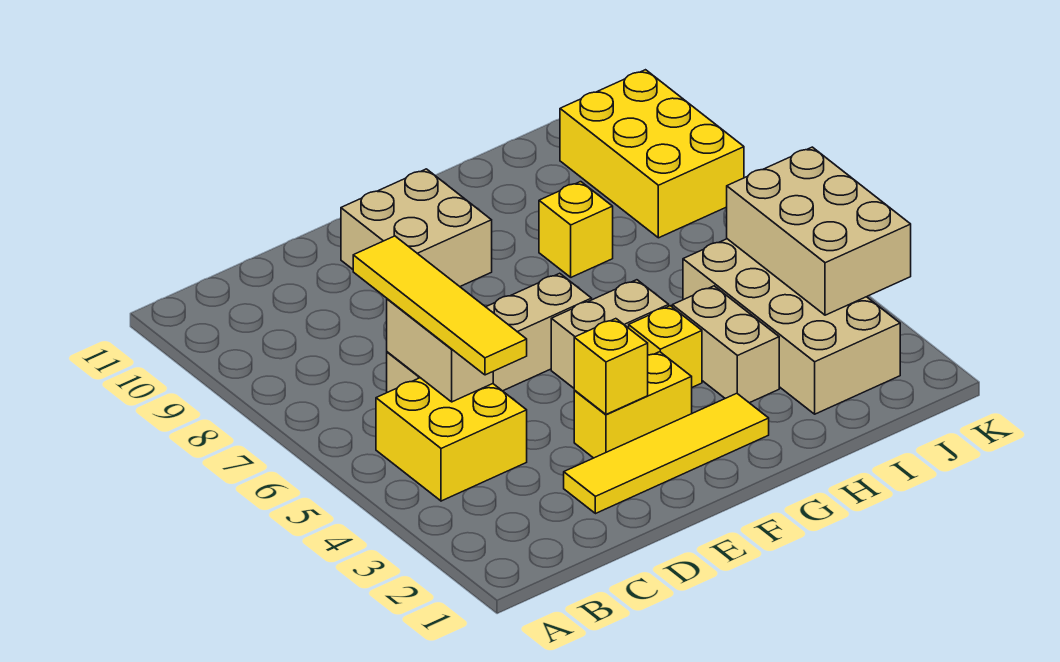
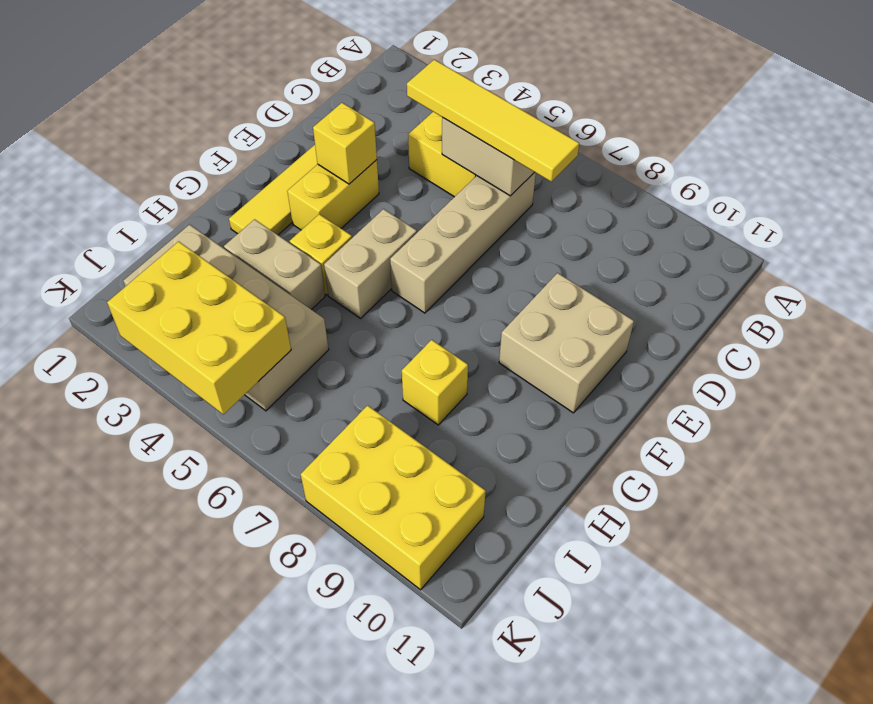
tan 2x3 brick [727,147,911,315] -> yellow 2x3 brick [107,241,291,414]

